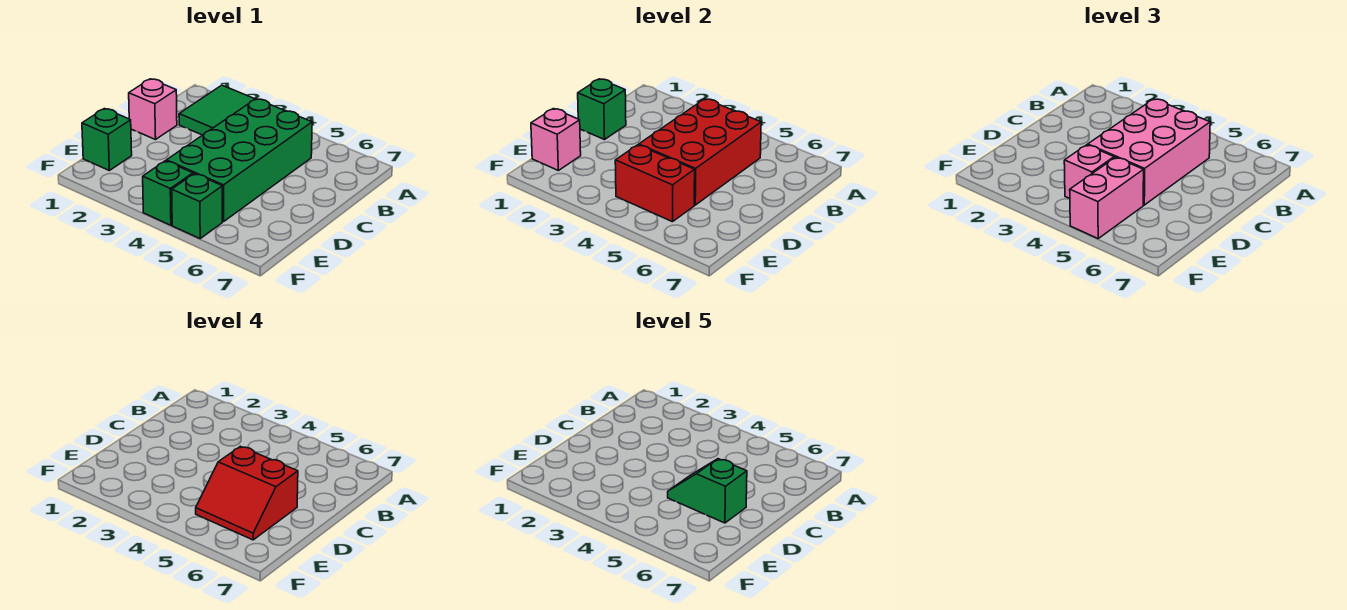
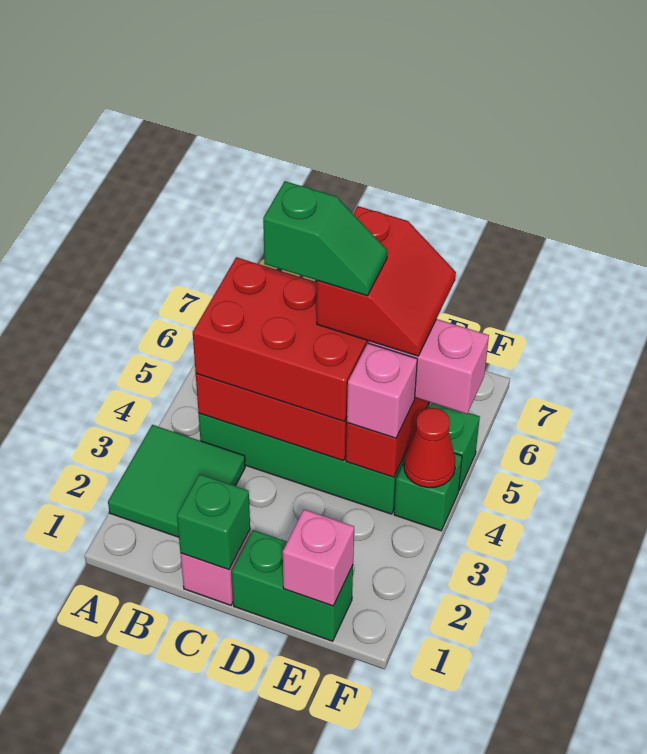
pink 2x3 brick [1088,99,1210,205] -> red 2x3 brick [193,257,368,421]
green 1x2 slope [668,459,747,523] -> green 1x2 slope turned to [263,181,387,296]
green 1x1 brick [82,109,132,170] -> green 1x2 brick [232,530,353,641]
none -> red 1x1 cone [404,408,456,488]

